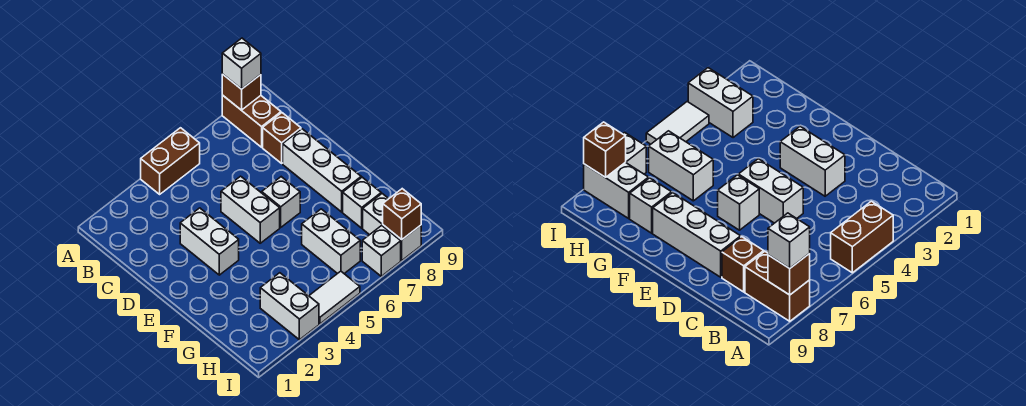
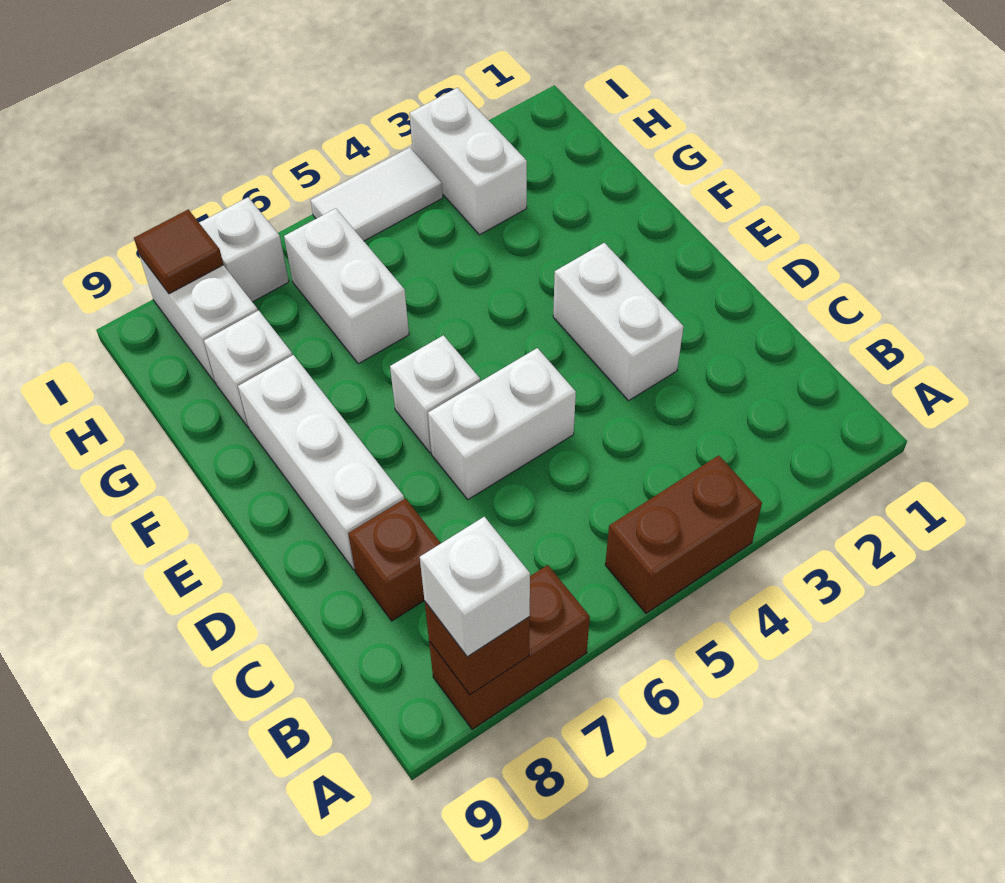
brown 1x2 brick [222,95,281,147] -> brown 1x2 brick turned to [429,565,590,729]
white 1x2 brick [221,176,280,243] -> white 1x2 brick turned to [428,348,576,499]
brown 1x1 brick [383,189,421,240] -> brown 1x1 tile [134,209,223,294]

